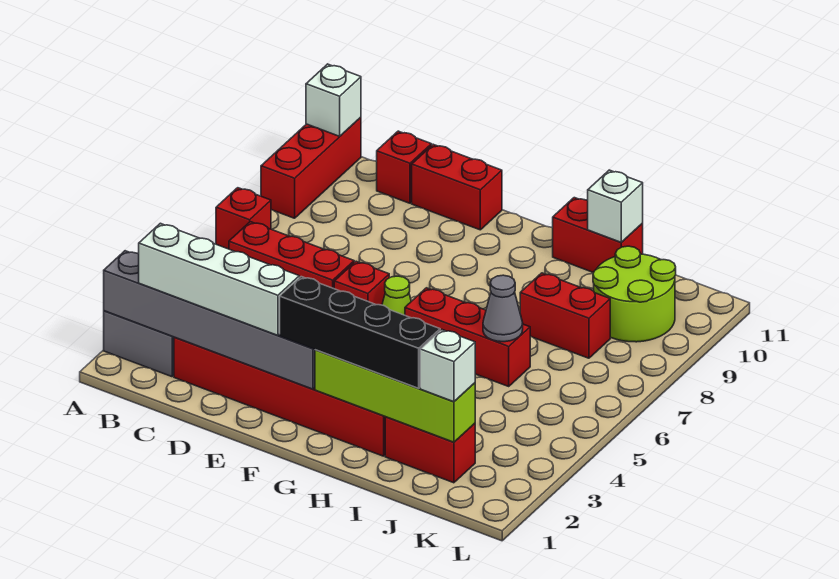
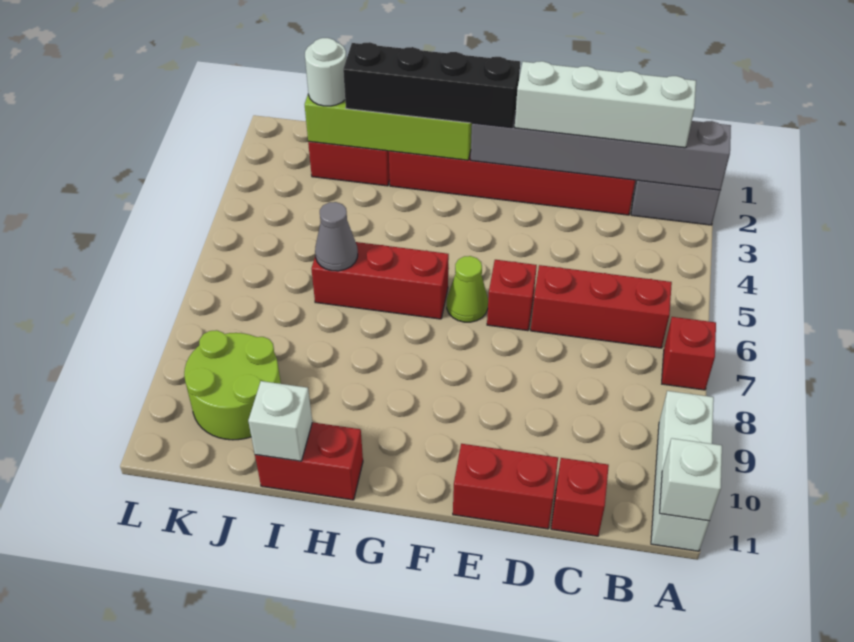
red 1x3 brick [261,117,361,218] -> white 1x3 brick [651,391,714,551]
red 1x2 brick [520,273,610,358] -> none
white 1x1 brick [420,330,475,402] -> white 1x1 round brick [305,38,346,106]

